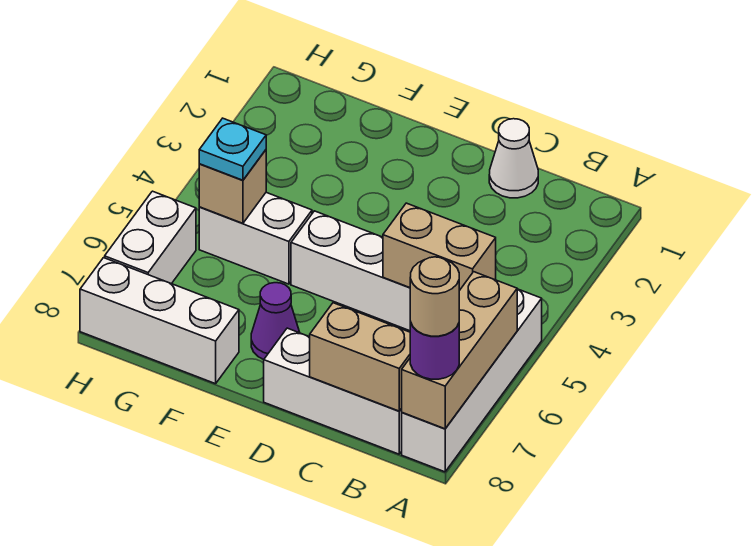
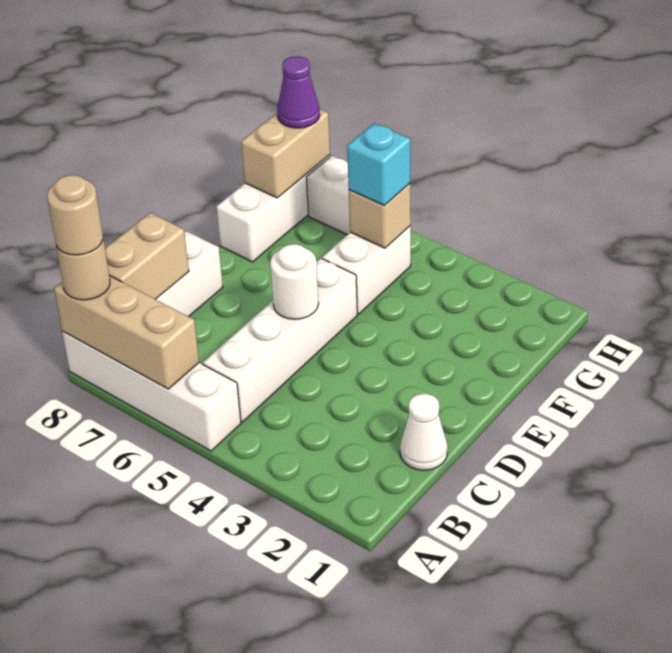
purple 1x1 round brick [410,322,459,379] -> tan 1x1 round brick [56,239,110,300]
tan 1x2 brick [383,203,496,291] -> tan 1x2 brick moved to [241,109,330,198]
none -> white 1x1 round brick [270,244,319,319]
purple 1x1 cone [251,283,300,360] -> purple 1x1 cone moved to [277,56,320,128]
cyan 1x1 plate [199,118,266,180] -> cyan 1x1 brick [347,123,410,206]

